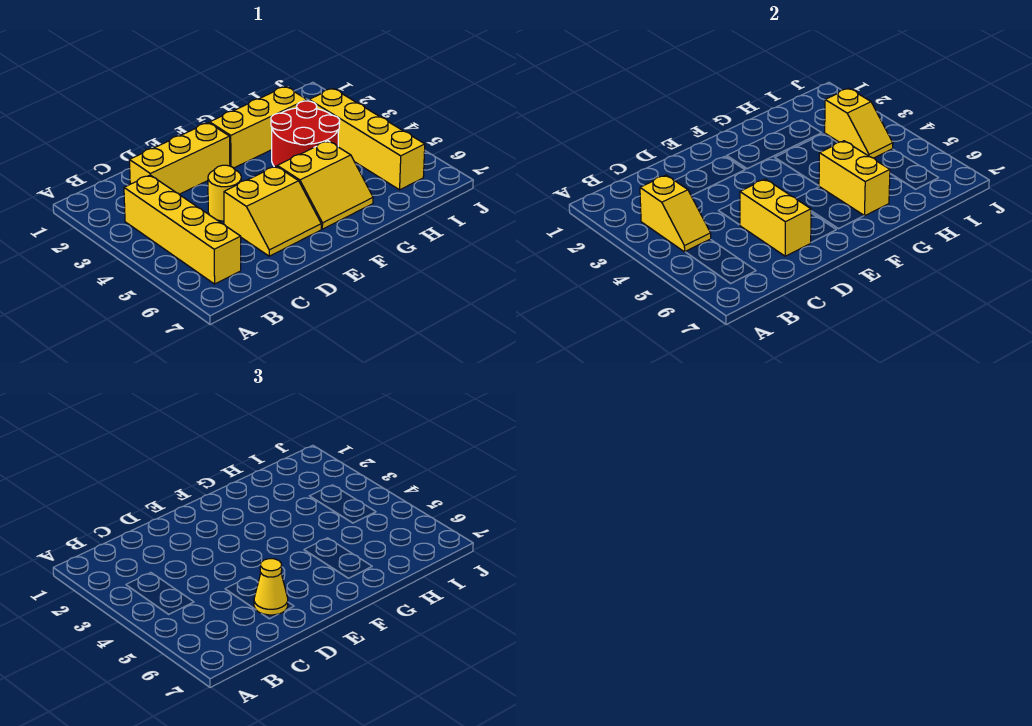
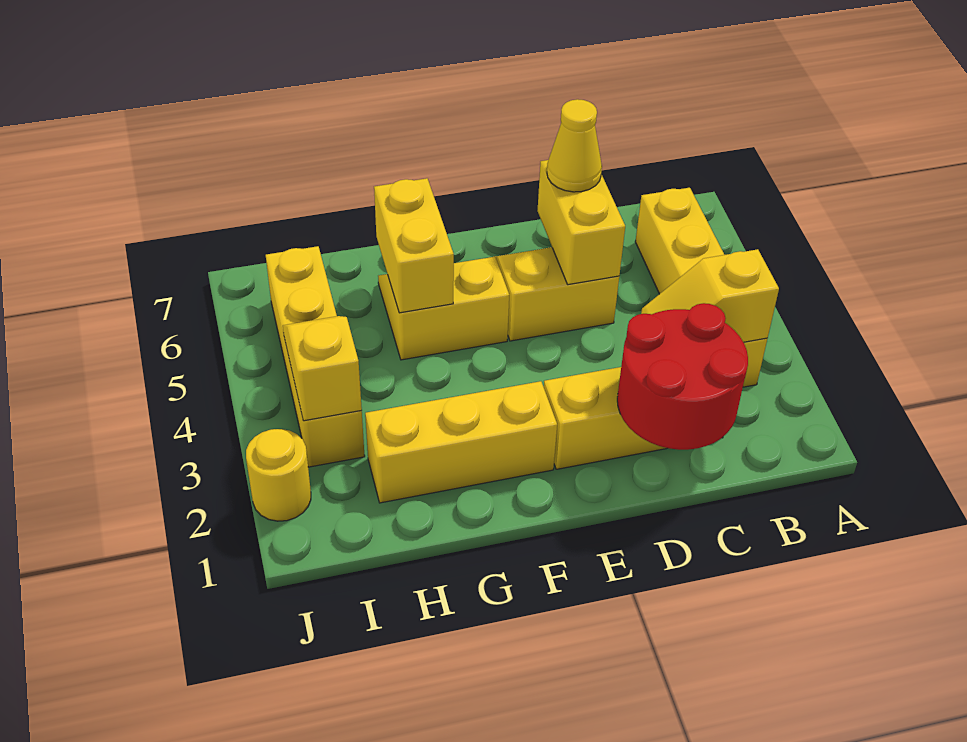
yellow 1x2 slope [640,175,711,252] -> yellow 1x2 slope turned to [641,249,779,342]
yellow 1x1 round brick [208,165,241,221] -> yellow 1x1 round brick moved to [246,429,311,521]
red 2x2 round brick [271,101,340,167] -> red 2x2 round brick moved to [617,303,748,450]

